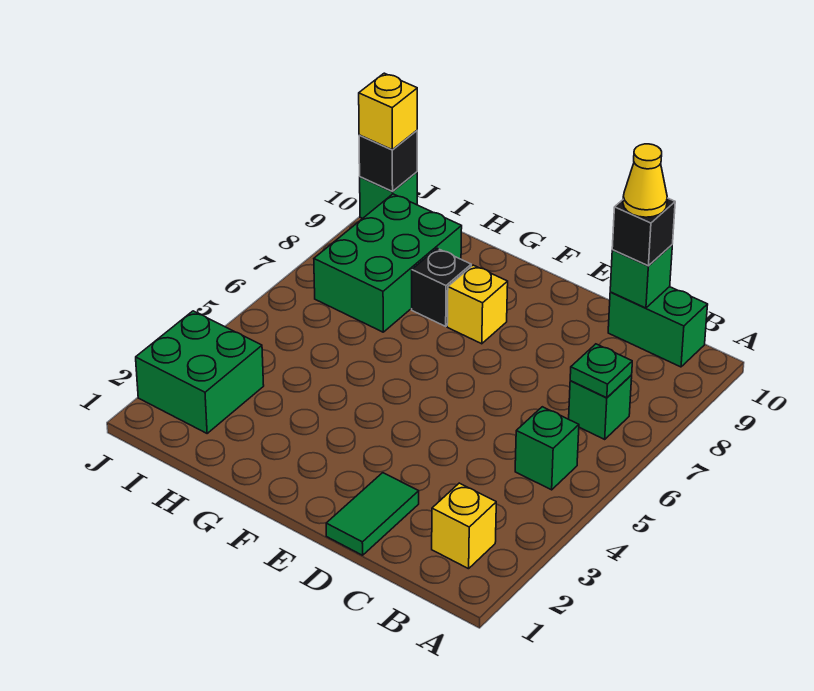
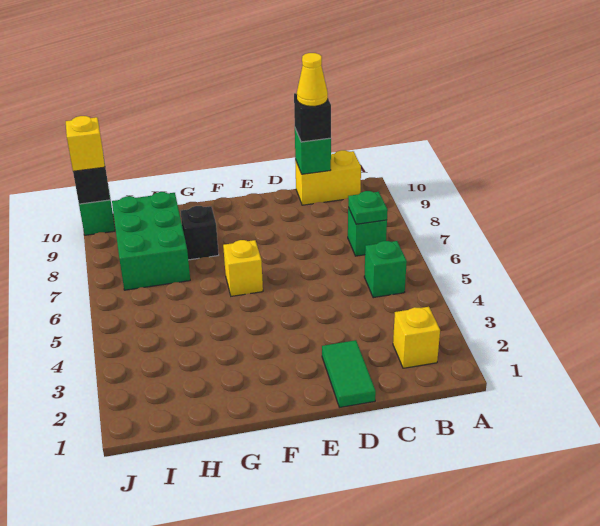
green 1x2 brick [608,287,708,367] -> yellow 1x2 brick [295,150,361,205]
yellow 1x1 brick [447,265,508,344] -> yellow 1x1 brick moved to [223,240,263,296]
green 2x2 brick [136,311,264,433] -> none

